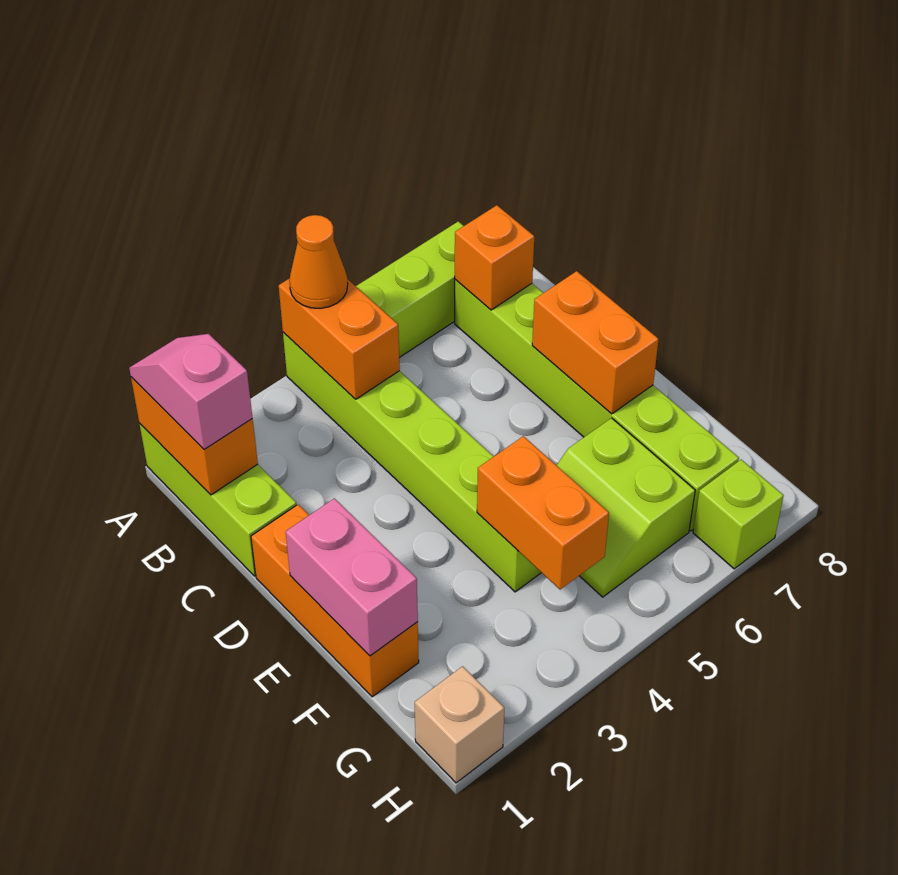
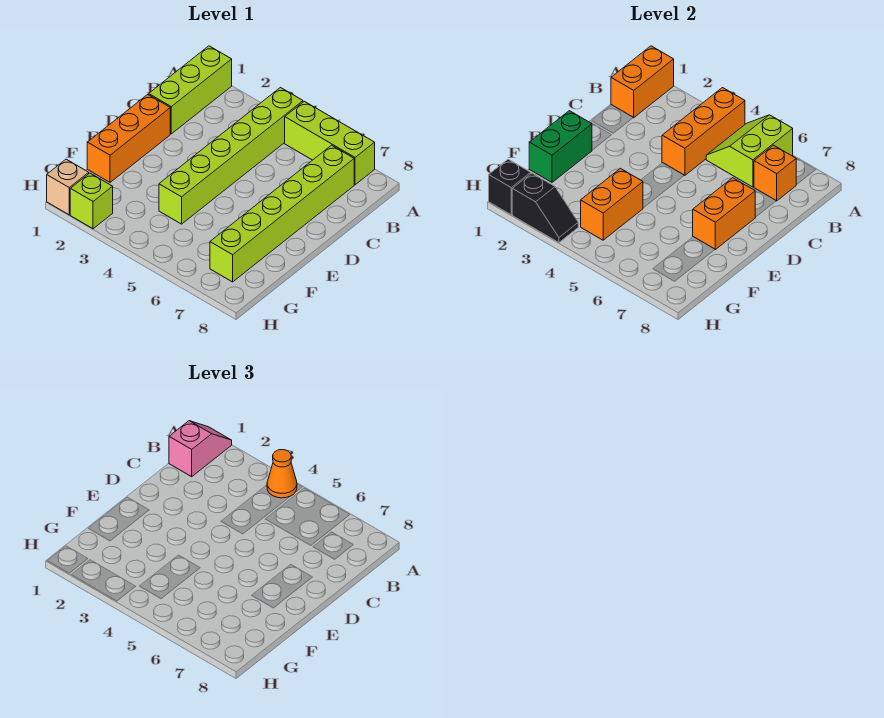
orange 1x2 brick [279,278,400,399] -> orange 1x3 brick [662,88,745,176]
pink 1x2 brick [286,498,418,656] -> green 1x2 brick [529,111,592,182]
lime 2x2 slope [557,418,695,597] -> lime 2x2 slope moved to [706,115,793,187]
none -> black 1x1 brick [489,159,531,215]
none -> black 1x2 slope [512,173,578,243]
lime 1x1 brick [693,460,784,569] -> lime 1x1 brick moved to [70,173,113,229]

